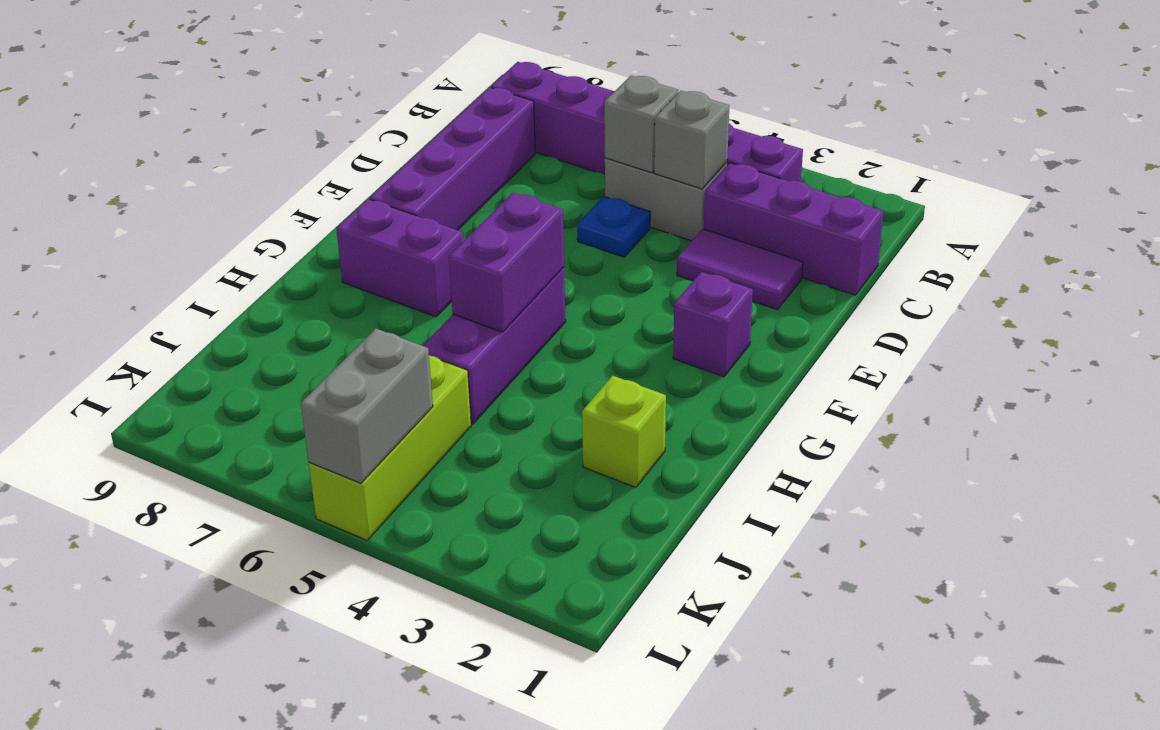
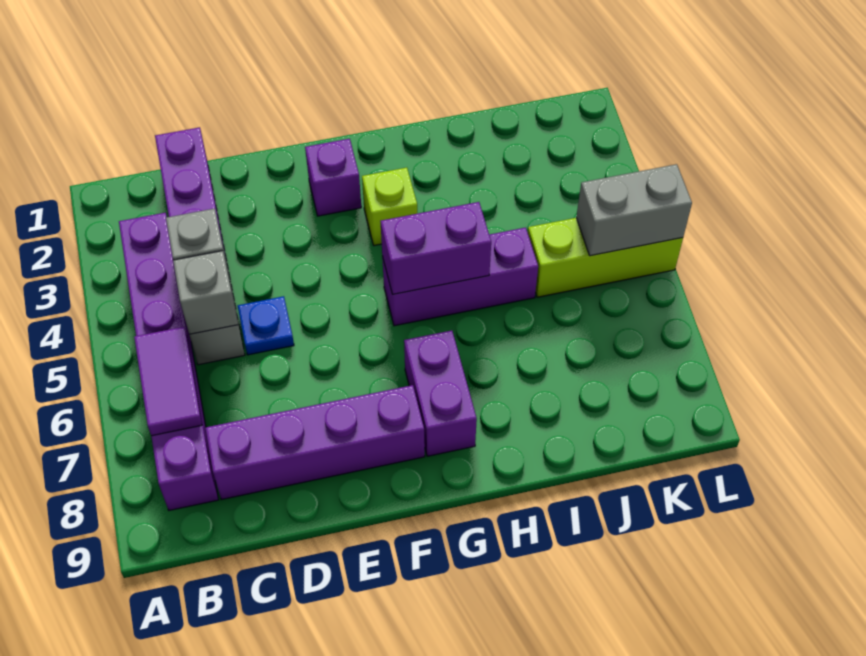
purple 1x2 tile [677,229,803,310] -> purple 1x2 tile moved to [134,327,202,436]
lime 1x1 brick [582,376,666,487] -> lime 1x1 brick moved to [362,168,418,246]

